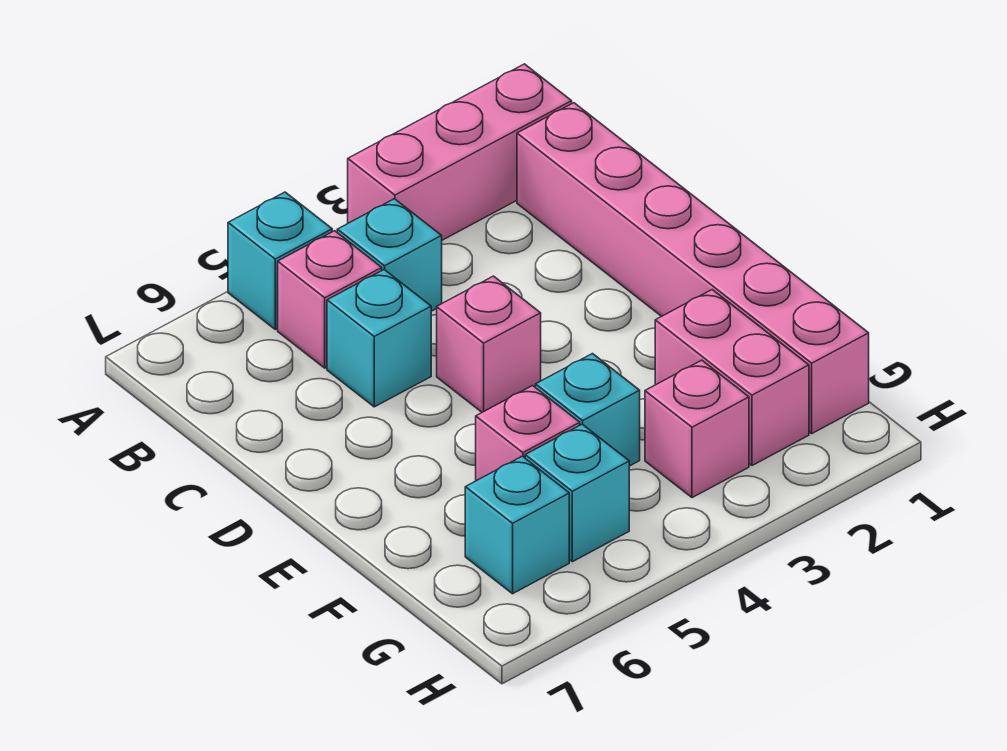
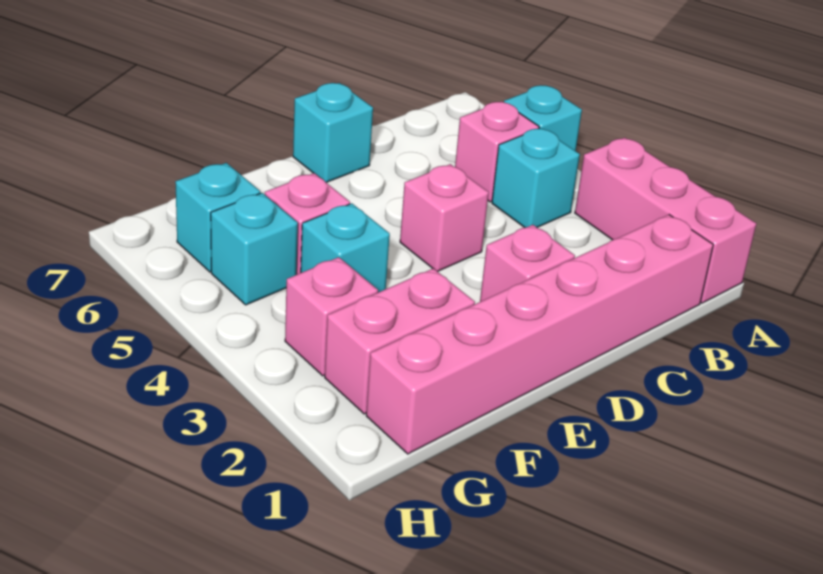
cyan 1x1 brick [327,270,431,407] -> cyan 1x1 brick moved to [293,83,373,182]
none -> pink 1x1 brick [480,225,575,302]

